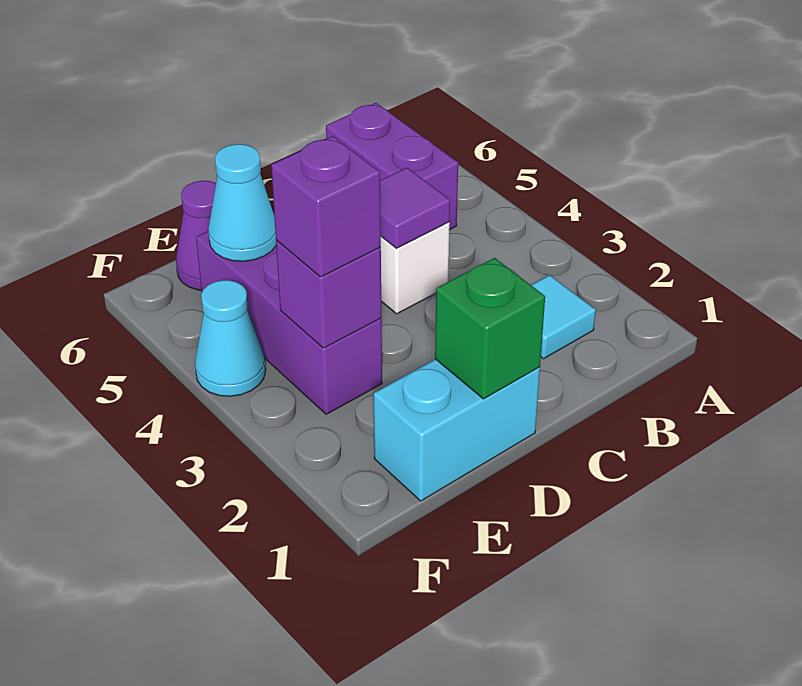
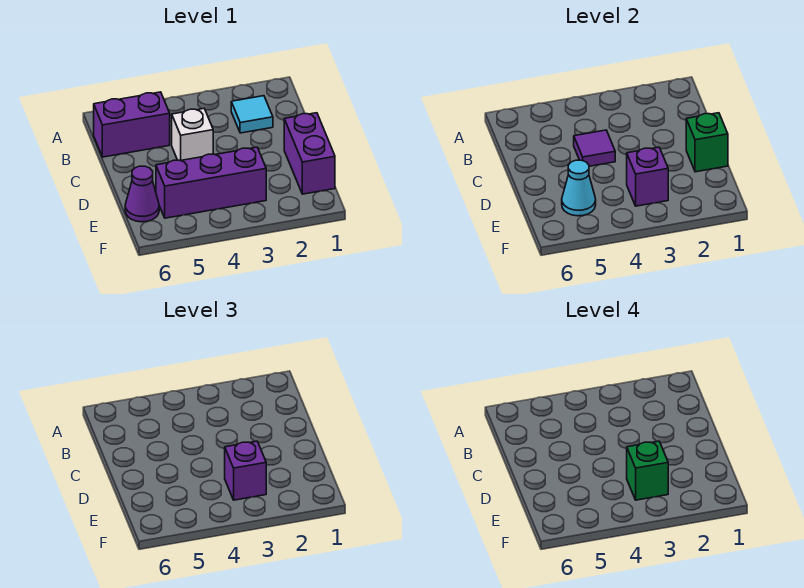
cyan 1x2 brick [374,359,540,501] -> purple 1x2 brick [284,113,335,194]
none -> green 1x1 brick [627,441,668,500]
cyan 1x1 cone [195,280,266,396] -> none

